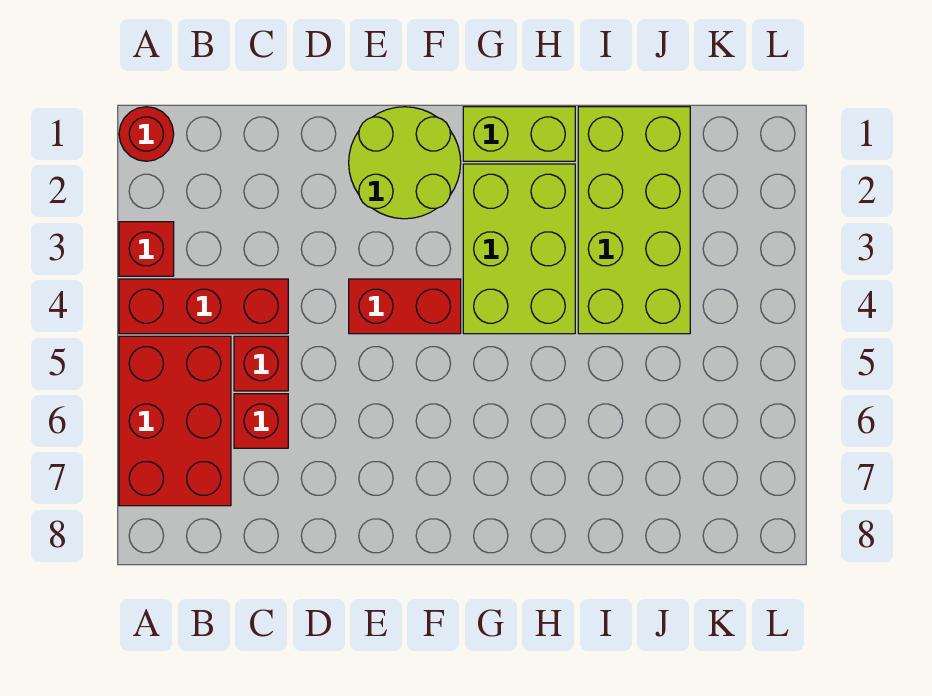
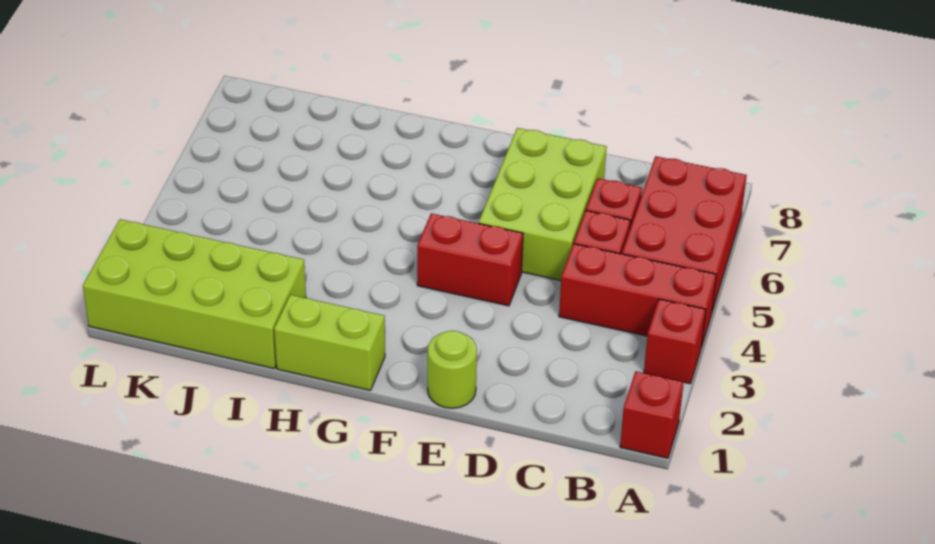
red 1x1 round brick [119,107,174,161] -> red 1x1 brick [620,371,684,458]
lime 2x2 round brick [349,107,461,219] -> lime 1x1 round brick [428,331,477,408]
lime 2x3 brick [463,164,575,334] -> lime 2x3 brick moved to [479,128,607,281]
lime 2x4 brick [578,107,690,334] -> lime 2x4 brick turned to [83,219,306,369]

